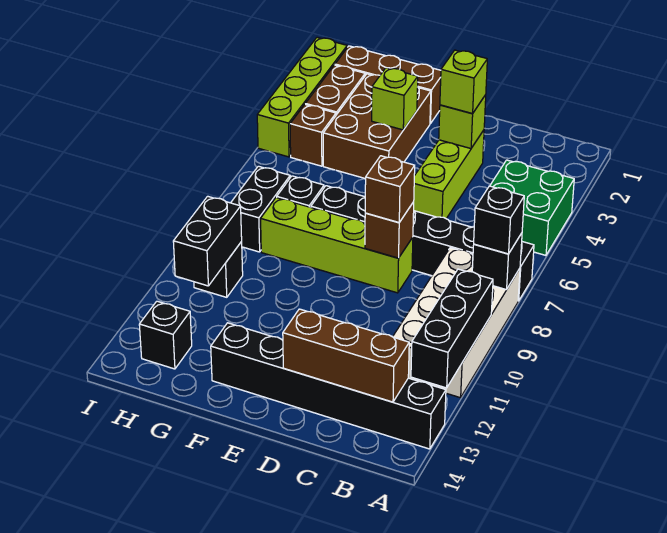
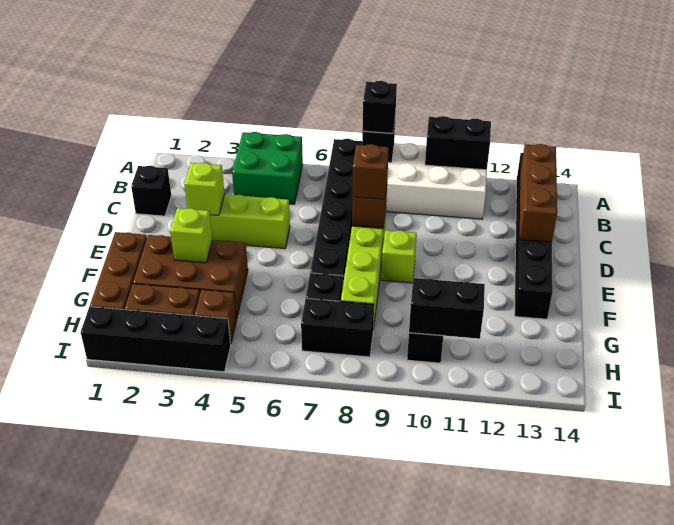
black 1x3 brick [411,269,493,388] -> black 1x2 brick [425,116,491,170]
lime 1x1 brick [440,50,487,114] -> lime 1x1 brick moved to [381,230,417,283]
black 1x1 brick [139,301,192,369] -> black 1x1 brick moved to [131,166,171,216]
lime 1x4 brick [257,37,347,157] -> black 1x4 brick [81,307,231,372]

